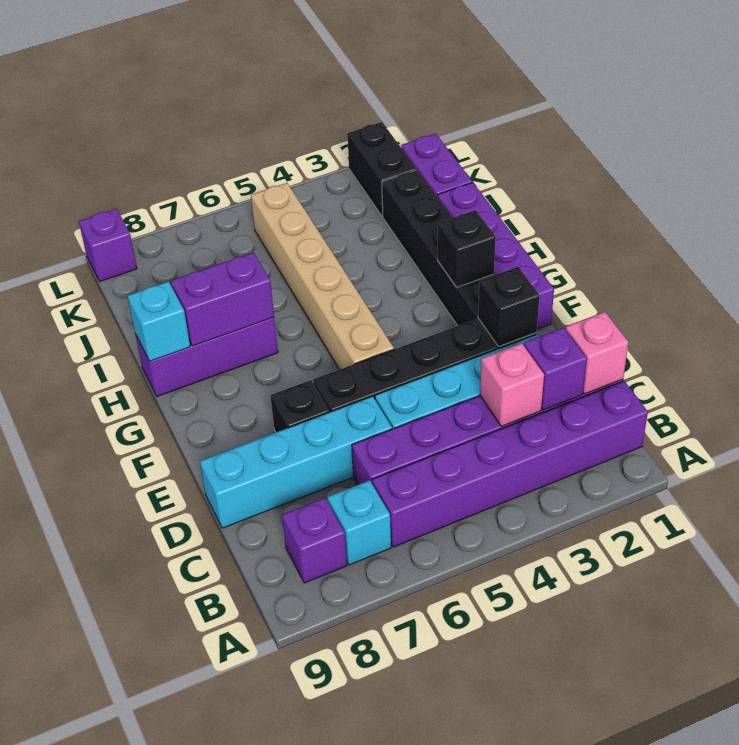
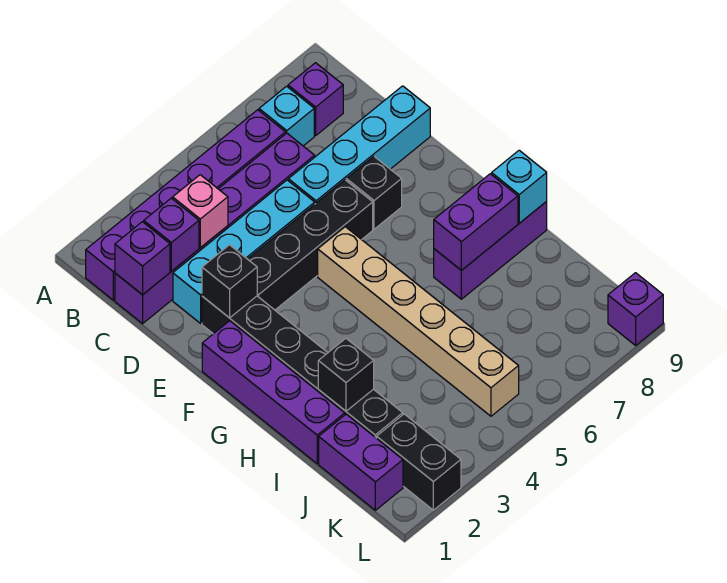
pink 1x1 brick [566,312,629,394] -> purple 1x1 brick [115,222,170,295]
black 1x1 brick [438,210,496,287] -> black 1x1 brick moved to [318,338,374,411]

